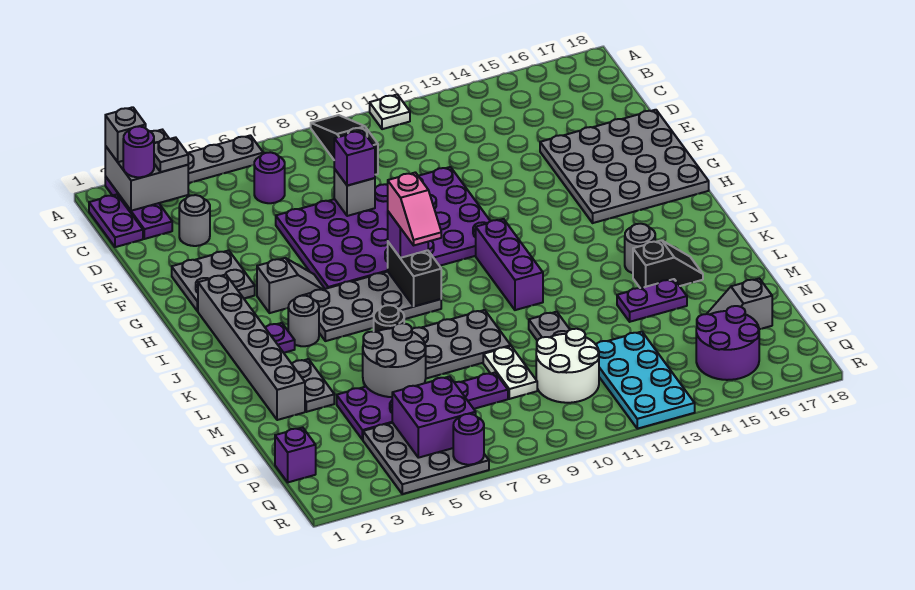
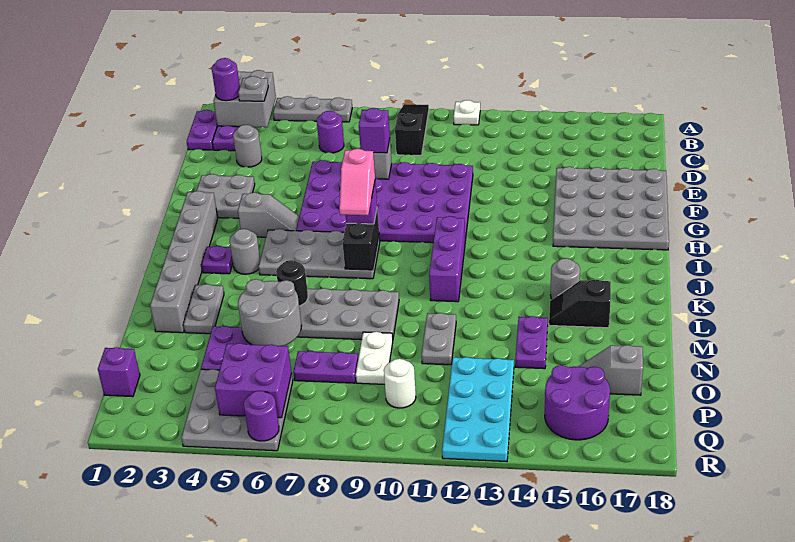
grey 1x1 brick [105,107,146,162] -> none
black 1x2 slope [633,240,703,288] -> black 1x2 slope turned to [549,280,611,328]
purple 1x2 plate [617,279,687,322] -> purple 1x2 plate turned to [515,316,548,369]
white 2x2 round brick [536,329,599,403] -> white 1x1 round brick [384,359,416,408]

